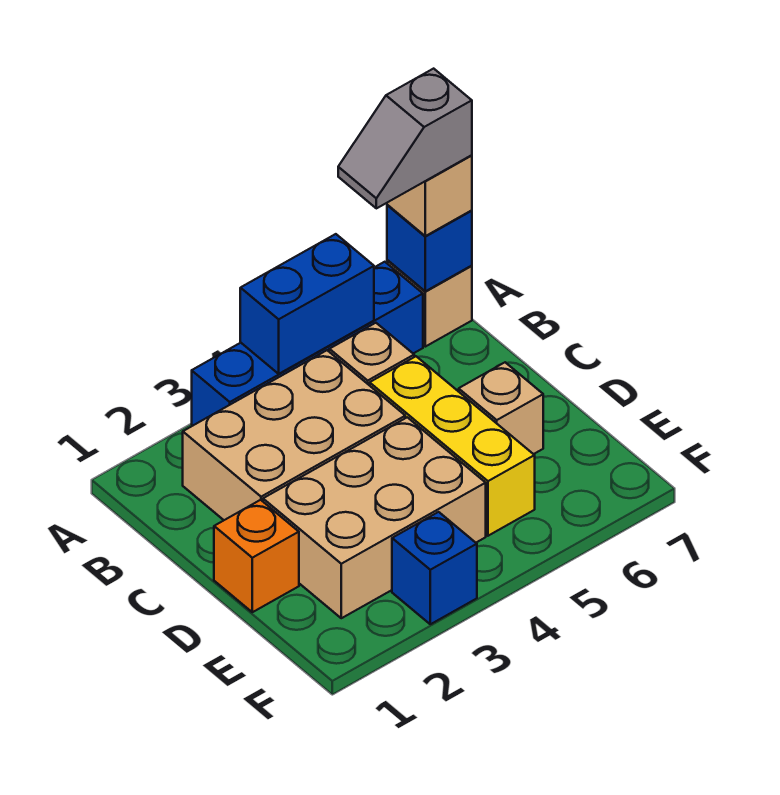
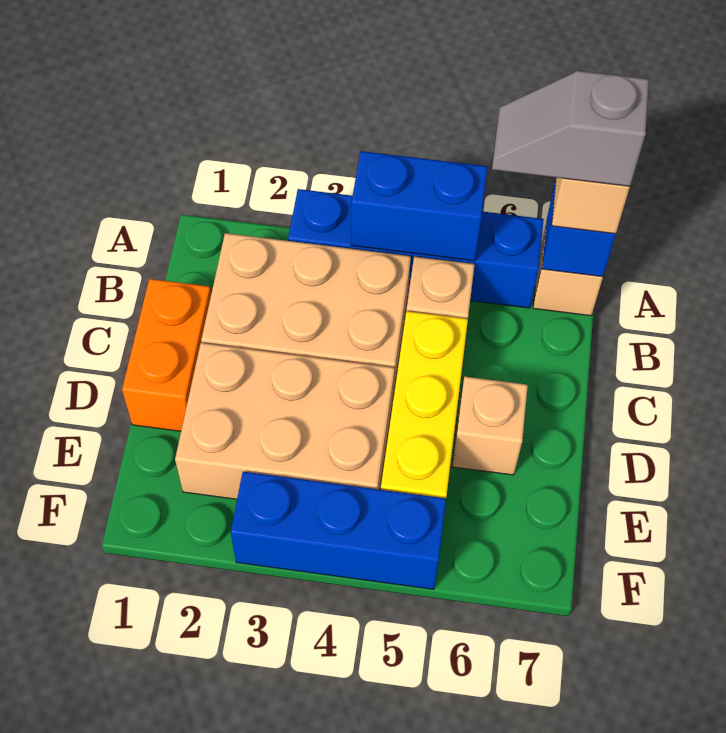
orange 1x1 brick [214,500,299,612] -> orange 1x2 brick [122,279,211,431]
blue 1x1 brick [392,512,477,624] -> blue 1x3 brick [231,472,446,589]

